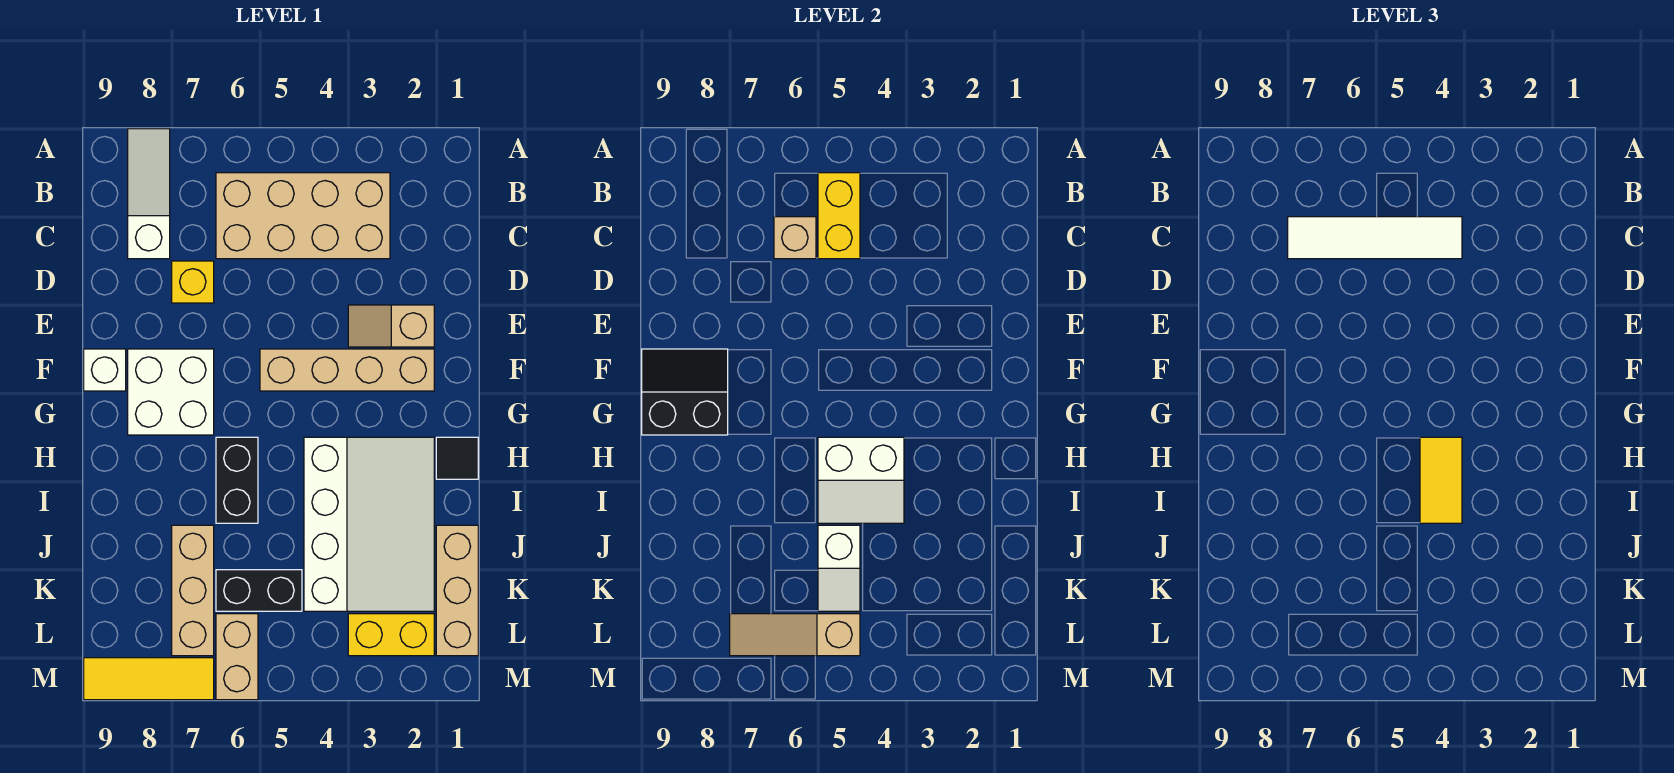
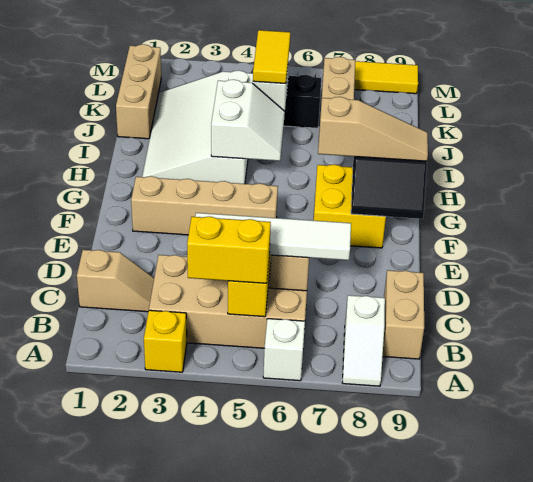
white 1x3 slope [128,129,170,259] -> white 1x2 slope [343,295,385,386]
yellow 1x1 brick [172,261,214,303] -> yellow 1x1 brick moved to [144,310,187,372]
tan 1x2 slope [348,305,434,347] -> tan 1x2 slope moved to [77,250,154,312]
white 2x2 brick [128,349,214,435] -> yellow 2x2 brick [314,164,386,248]
white 1x1 brick [84,349,126,391] -> white 1x1 brick moved to [263,319,305,381]
black 1x1 tile [436,437,478,479] -> none
white 2x2 slope [818,437,904,523] -> white 2x2 slope turned to [211,80,285,161]
yellow 1x2 tile [1420,437,1462,523] -> yellow 1x2 tile moved to [253,30,290,84]
black 1x2 brick [216,437,258,523] -> none
yellow 1x2 brick [348,614,434,656] -> yellow 1x2 brick moved to [187,216,271,283]
tan 1x3 slope [730,614,860,656] -> tan 1x3 slope moved to [318,97,428,161]
tan 1x2 brick [216,614,258,700] -> tan 1x2 brick moved to [383,270,424,359]

